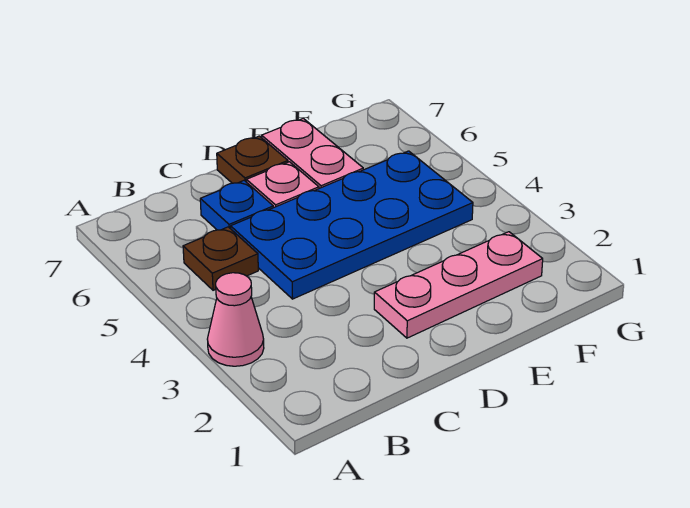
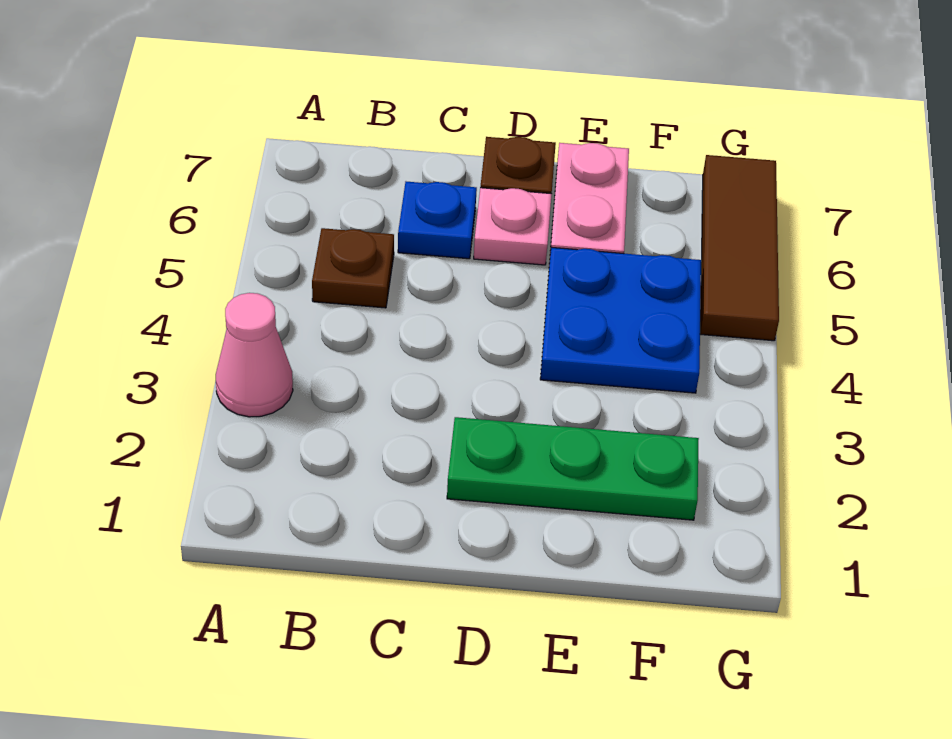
blue 2x4 plate [231,151,473,299] -> blue 2x2 plate [540,247,701,393]
pink 1x3 plate [374,232,543,338] -> green 1x3 plate [447,417,699,520]
none -> brown 1x3 tile [701,155,779,341]

